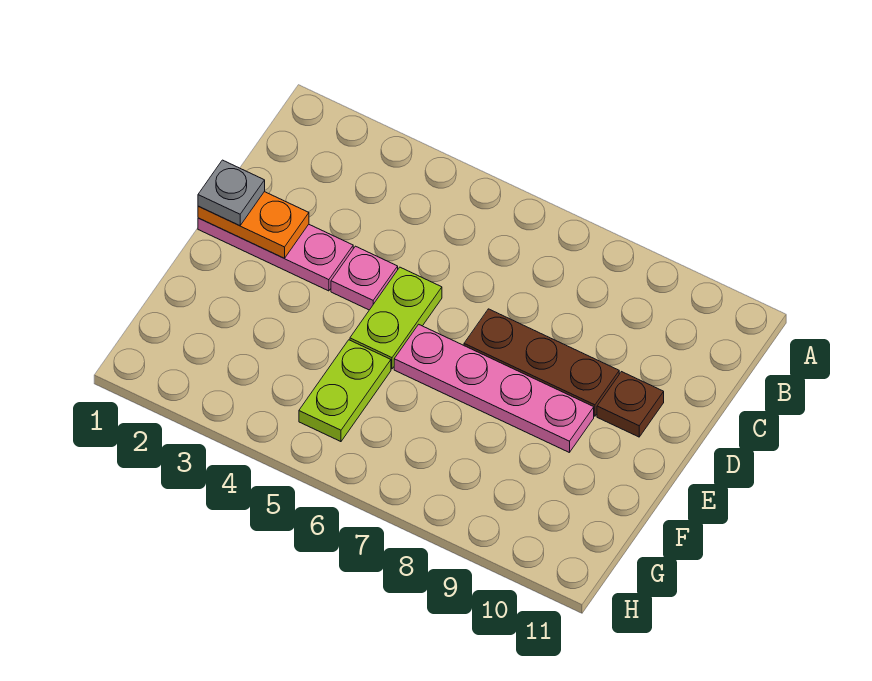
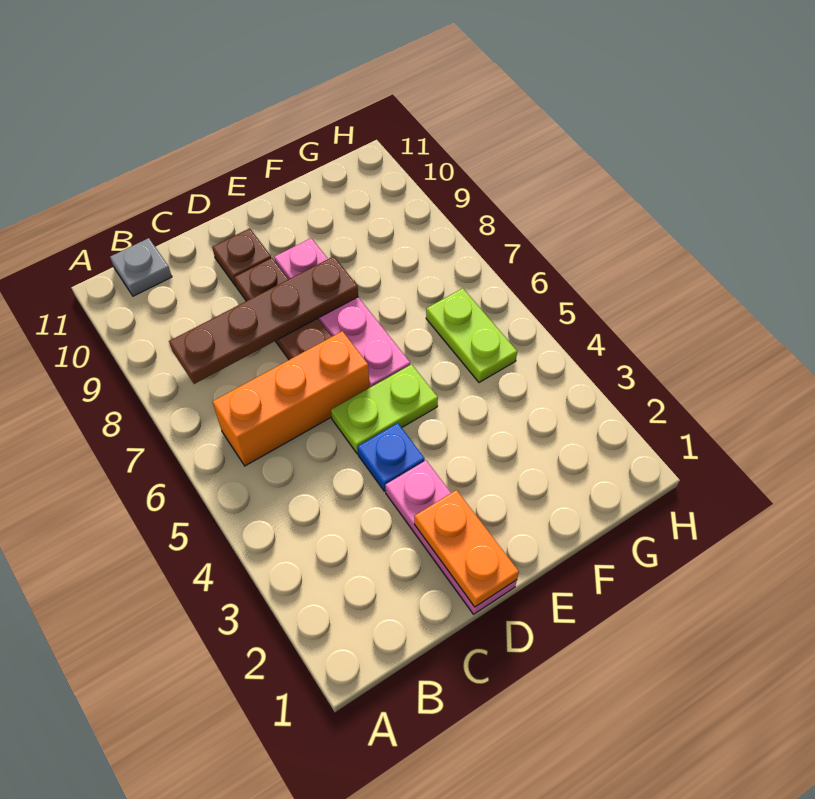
none -> orange 1x3 brick [212,331,370,466]
none -> brown 1x4 plate [169,256,358,384]
grey 1x1 plate [198,160,265,225] -> grey 1x1 plate moved to [110,238,172,296]
pink 1x1 plate [331,246,398,310] -> blue 1x1 plate [358,423,425,491]
lime 1x2 plate [299,340,391,442] -> lime 1x2 plate turned to [426,288,517,382]

